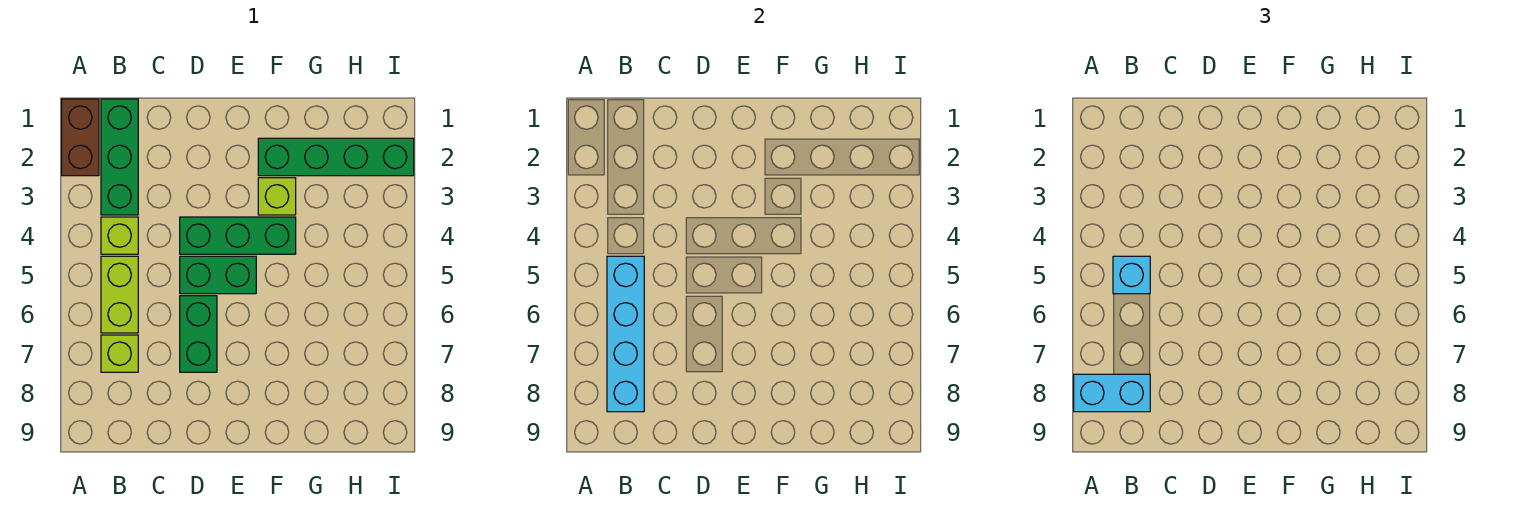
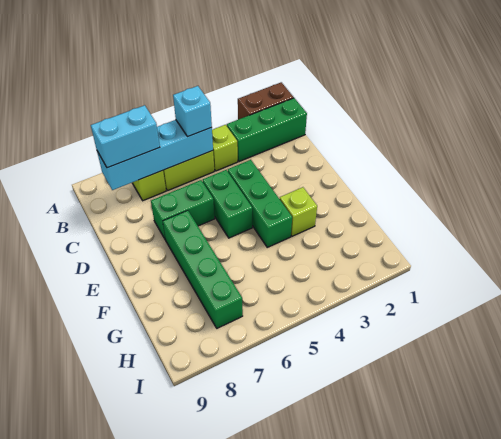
cyan 1x2 brick [1074,374,1150,412] -> cyan 1x2 brick turned to [91,105,160,168]
green 1x4 brick [258,138,414,176] -> green 1x4 brick moved to [163,210,243,328]

